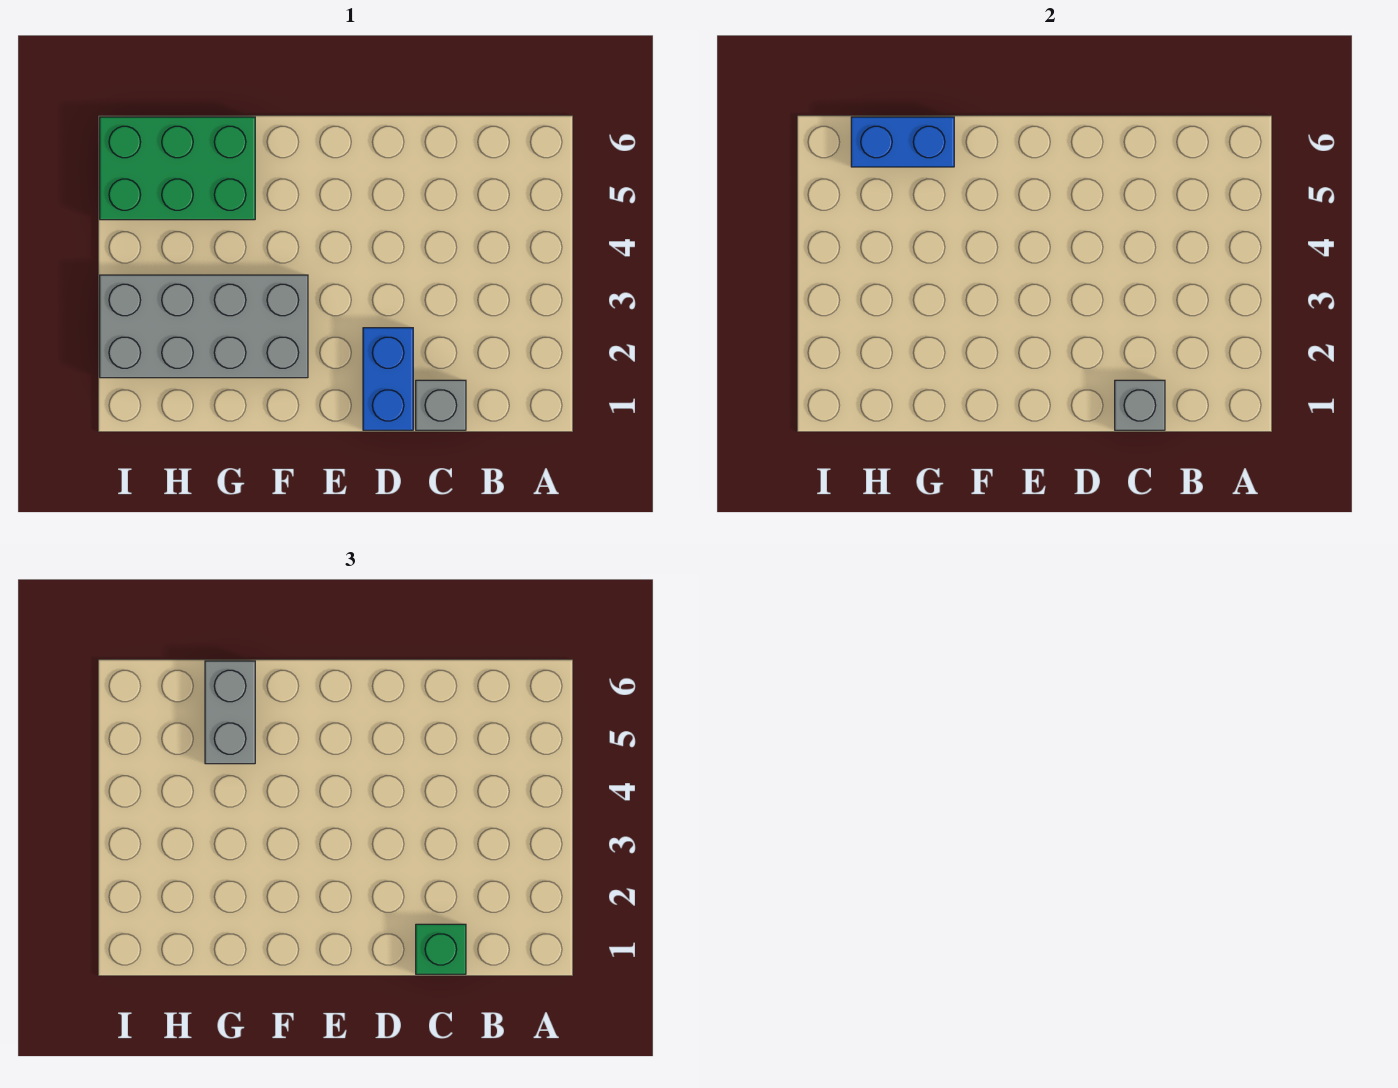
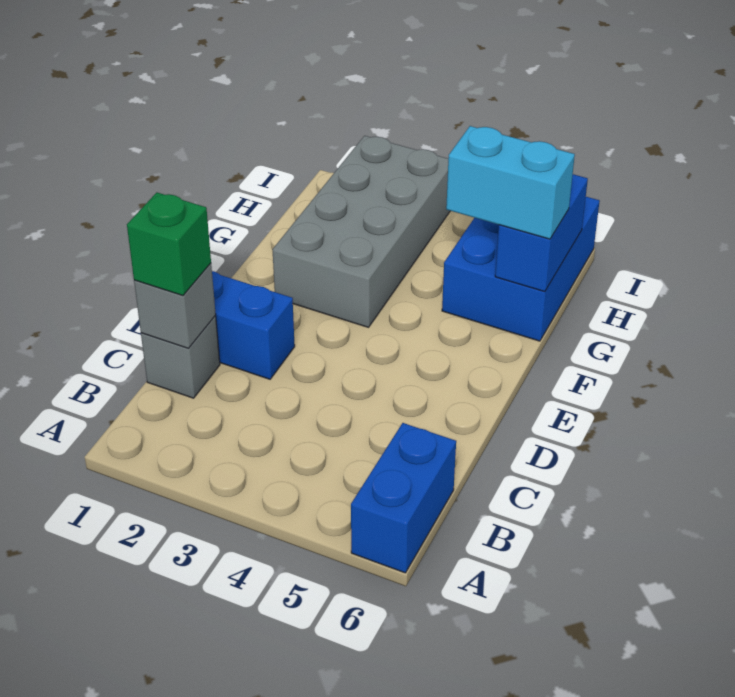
none -> blue 1x2 brick [351,423,456,573]
green 2x3 brick [100,117,255,220] -> blue 2x3 brick [442,197,600,341]
grey 1x2 brick [205,661,255,764] -> cyan 1x2 brick [446,126,575,239]

